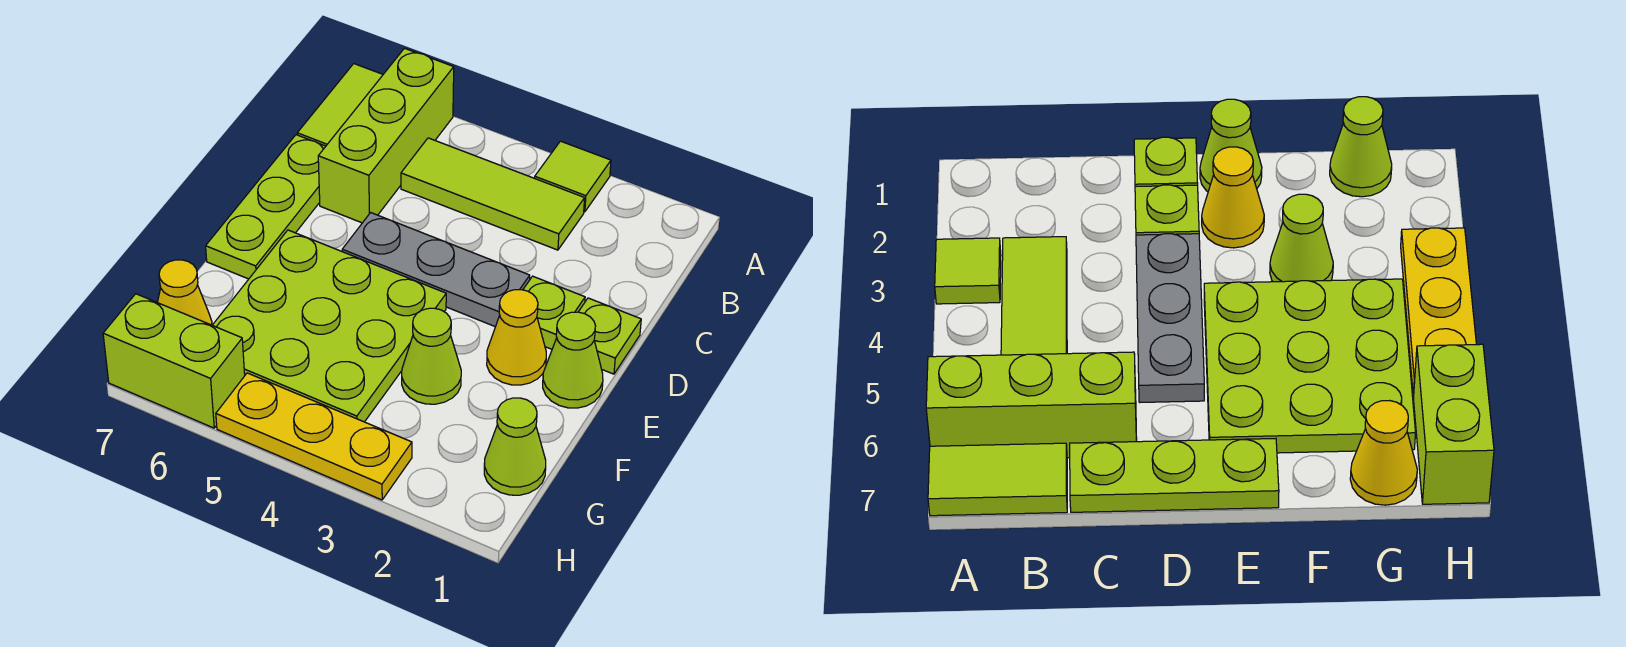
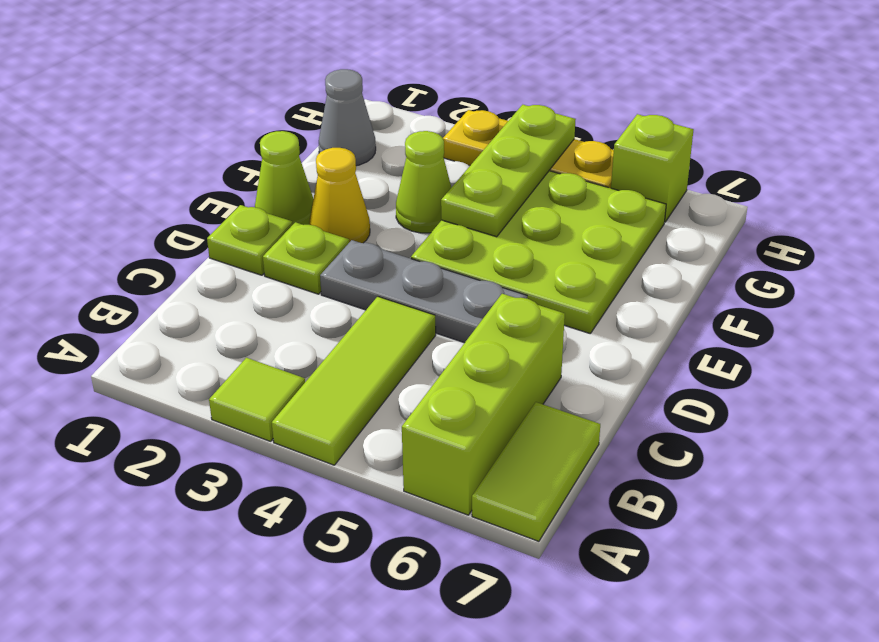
lime 1x3 tile [401,138,585,250] -> lime 1x3 tile turned to [272,296,436,465]
lime 1x3 plate [206,135,326,279] -> lime 1x3 plate moved to [441,105,576,237]
lime 1x1 cone [484,398,546,495] -> grey 1x1 cone [319,69,376,166]
yellow 1x1 cone [157,260,212,325] -> none
lime 1x2 brick [103,294,245,428] -> lime 1x1 brick [611,114,694,222]

